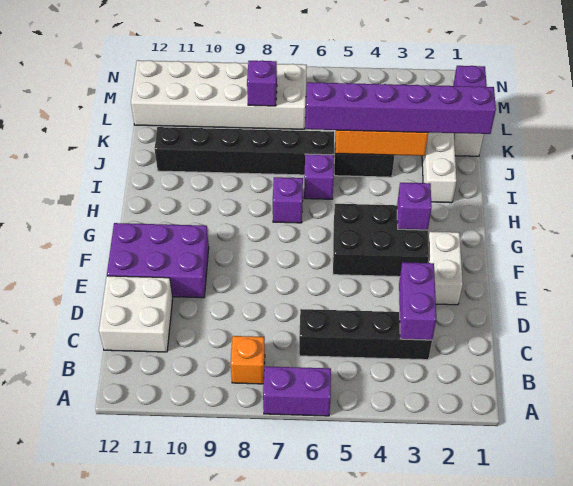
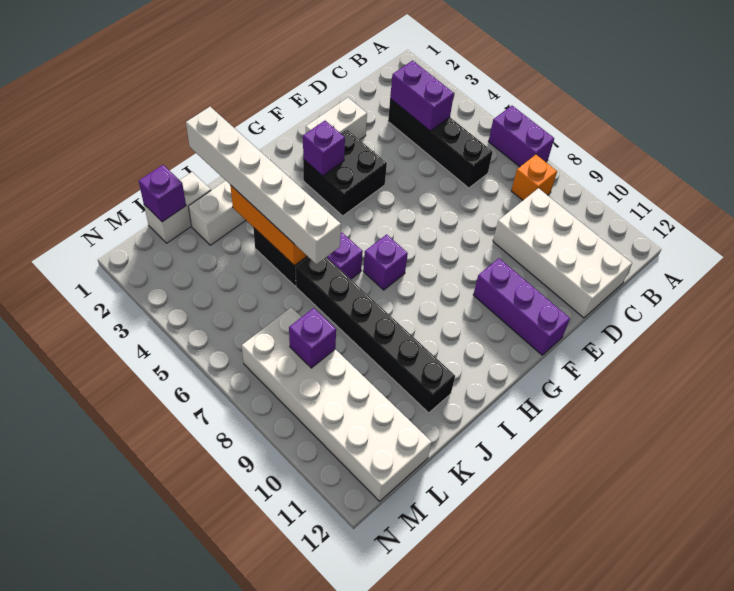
purple 1x2 brick [399,262,436,340] -> purple 1x2 brick turned to [390,61,454,131]
white 2x2 brick [99,276,173,352] -> white 2x4 brick [493,188,632,318]
purple 2x3 brick [107,223,209,298] -> purple 1x3 brick [473,258,570,355]
black 2x3 brick [333,204,429,277] -> black 2x2 brick [303,129,387,216]
purple 1x6 brick [306,82,496,134] -> white 1x6 brick [186,107,341,264]

